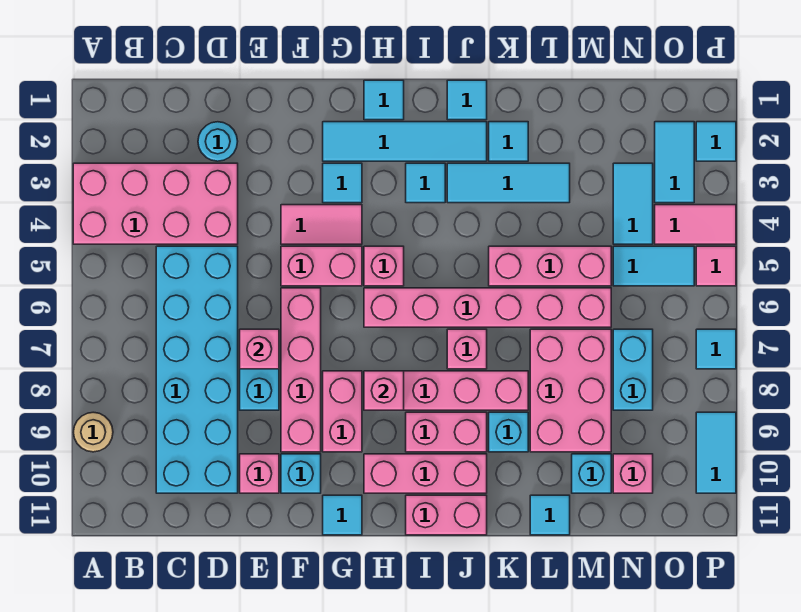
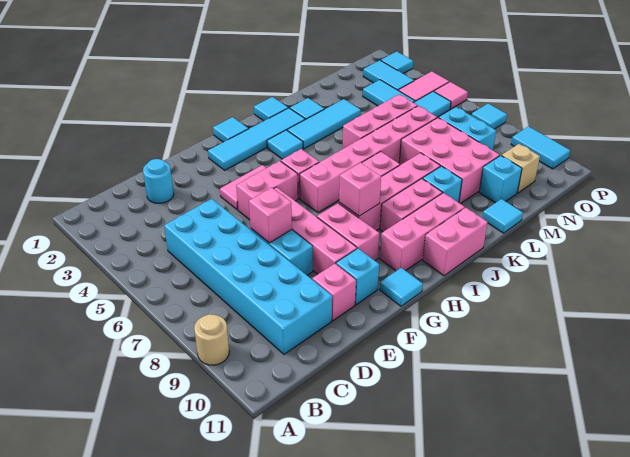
pink 2x4 brick [73,163,238,244] -> none
cyan 1x1 tile [323,163,362,203] -> none
pink 1x1 brick [613,454,653,493] -> tan 1x1 brick [502,144,540,193]

